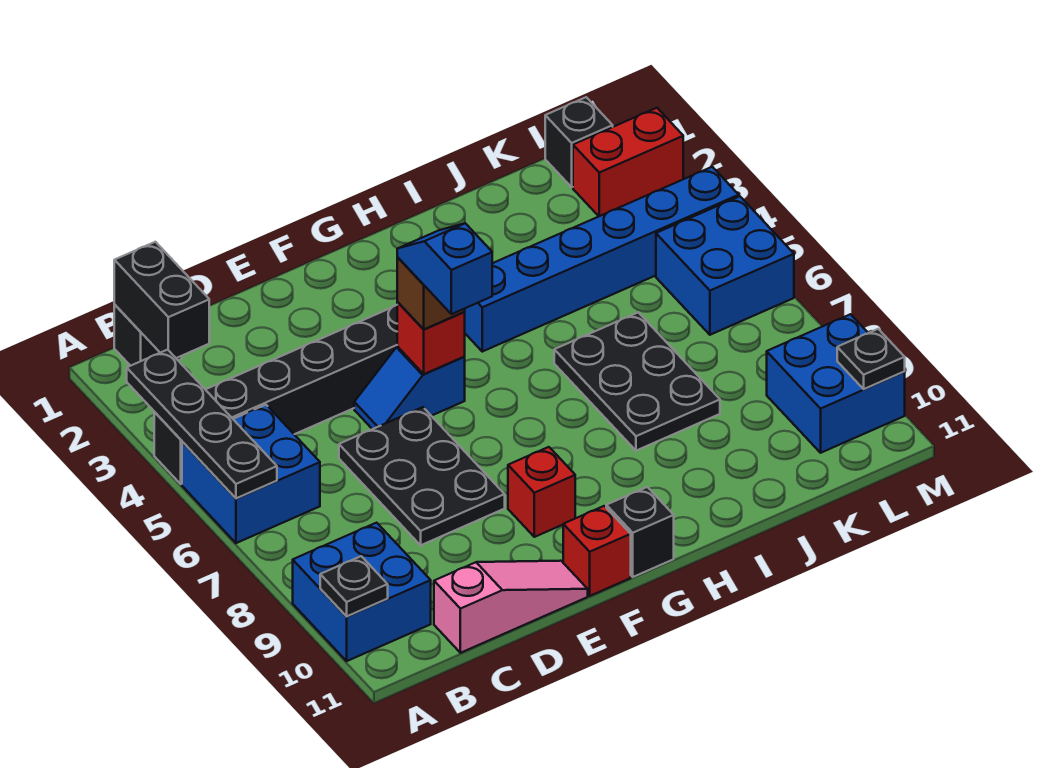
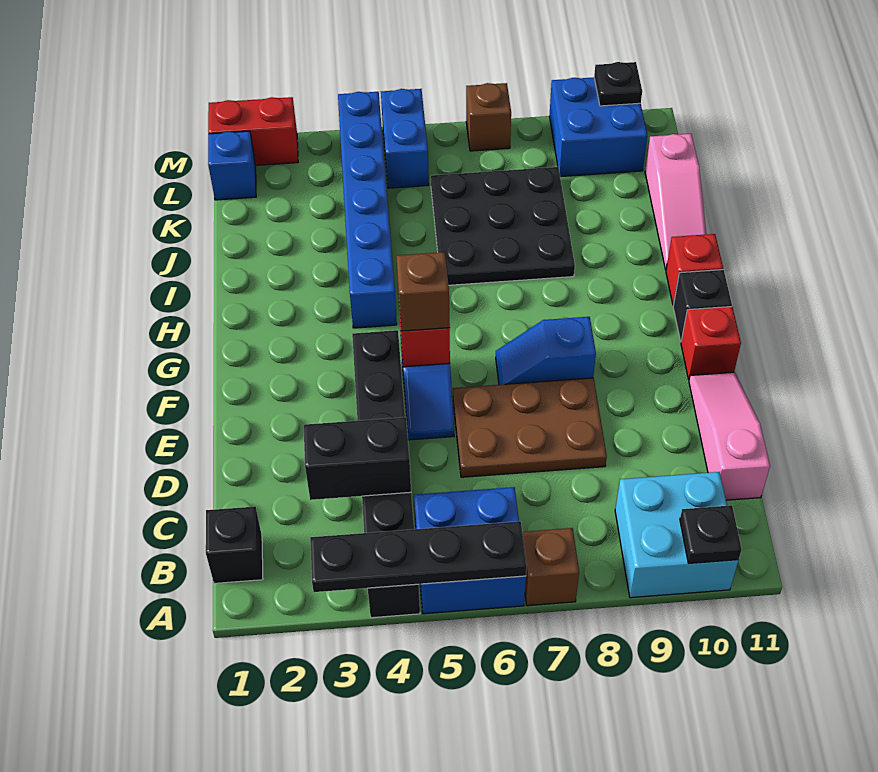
none -> brown 1x1 brick [523,528,579,606]
blue 2x2 brick [293,523,431,661] -> cyan 2x2 brick [615,472,739,598]
black 1x2 brick [114,242,209,358] -> black 1x2 brick moved to [304,417,411,500]
black 2x3 plate [339,407,505,545] -> brown 2x3 plate [453,378,607,477]
blue 1x2 slope [397,223,492,314] -> blue 1x2 slope moved to [496,317,596,385]
red 1x1 brick [508,447,575,537] -> red 1x1 brick moved to [666,234,723,305]
black 2x3 plate [554,312,720,451] -> black 3x3 plate [431,167,575,285]
none -> pink 1x3 slope [645,134,706,270]
black 1x1 brick [545,97,613,187] -> blue 1x1 brick [208,131,256,200]
red 1x2 brick [573,108,683,216] -> red 1x2 brick turned to [208,97,298,165]
blue 2x2 brick [656,196,794,335] -> blue 1x2 brick [381,89,429,188]
none -> brown 1x1 brick [466,83,511,151]

